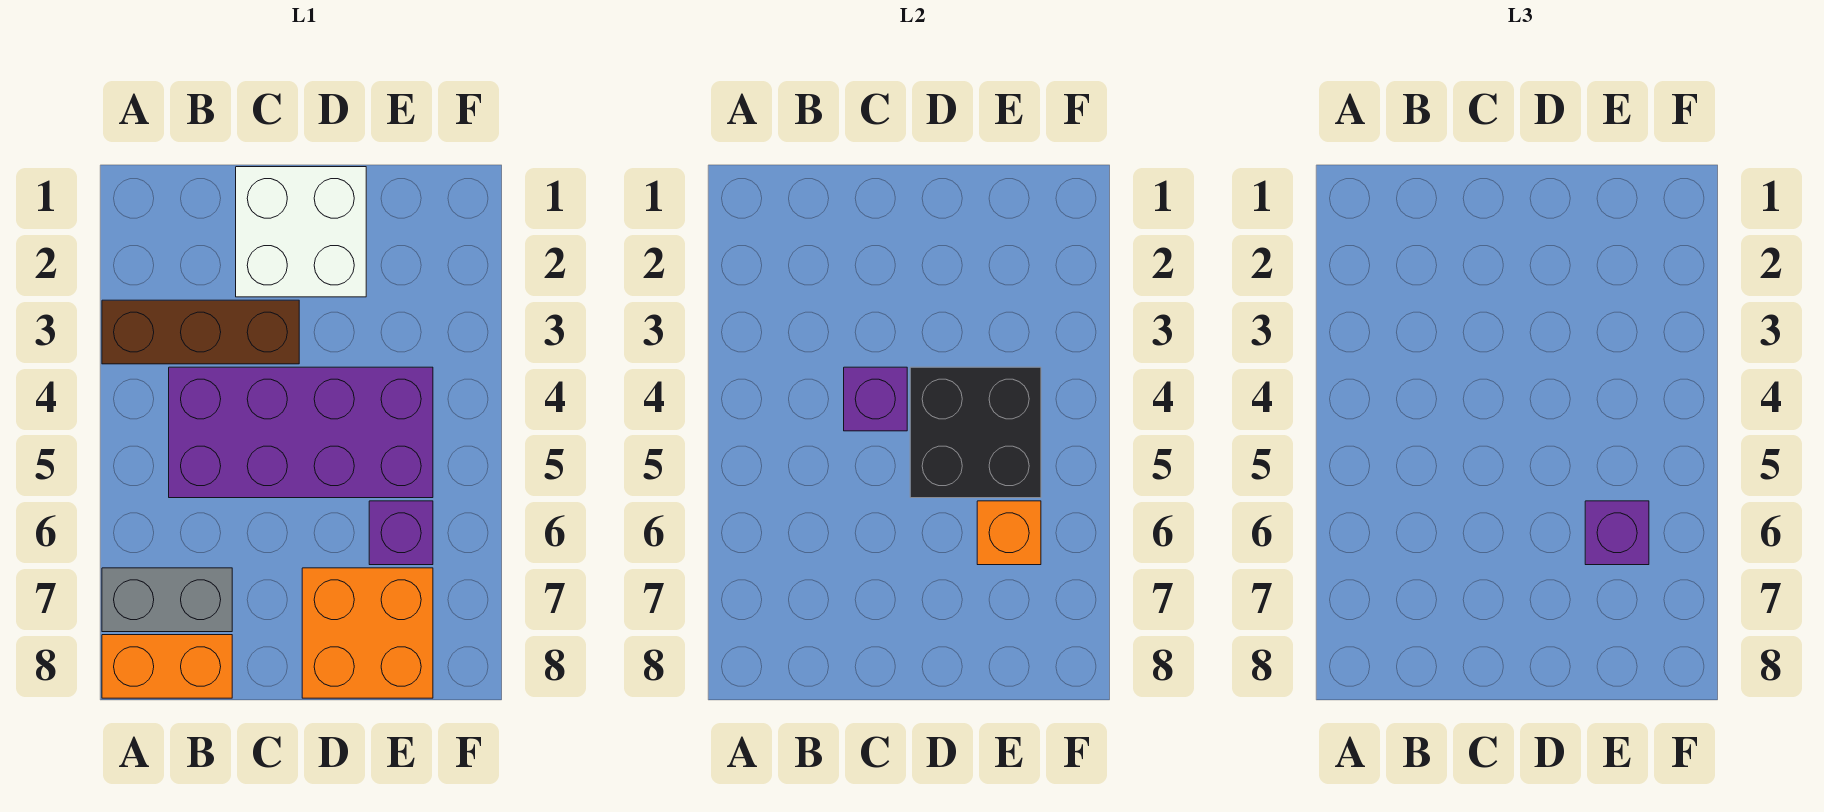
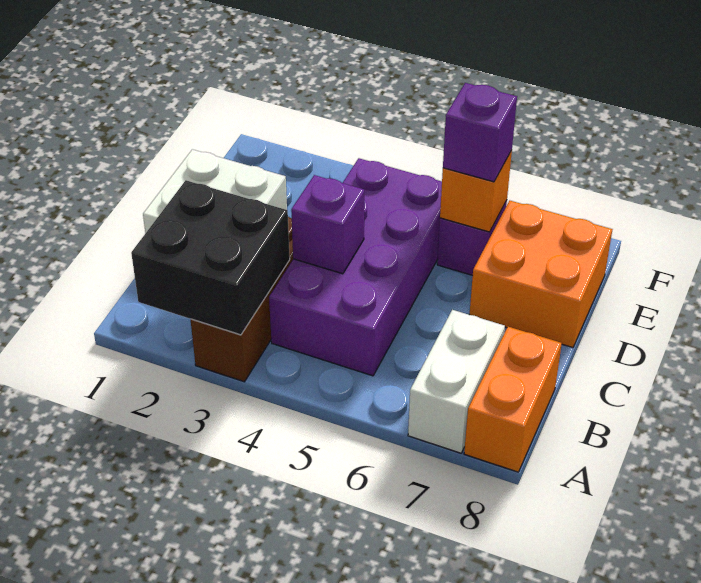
grey 1x2 brick [102,568,232,632] -> white 1x2 brick [408,310,505,453]
black 2x2 brick [910,367,1041,498] -> black 2x2 brick moved to [131,180,290,335]

